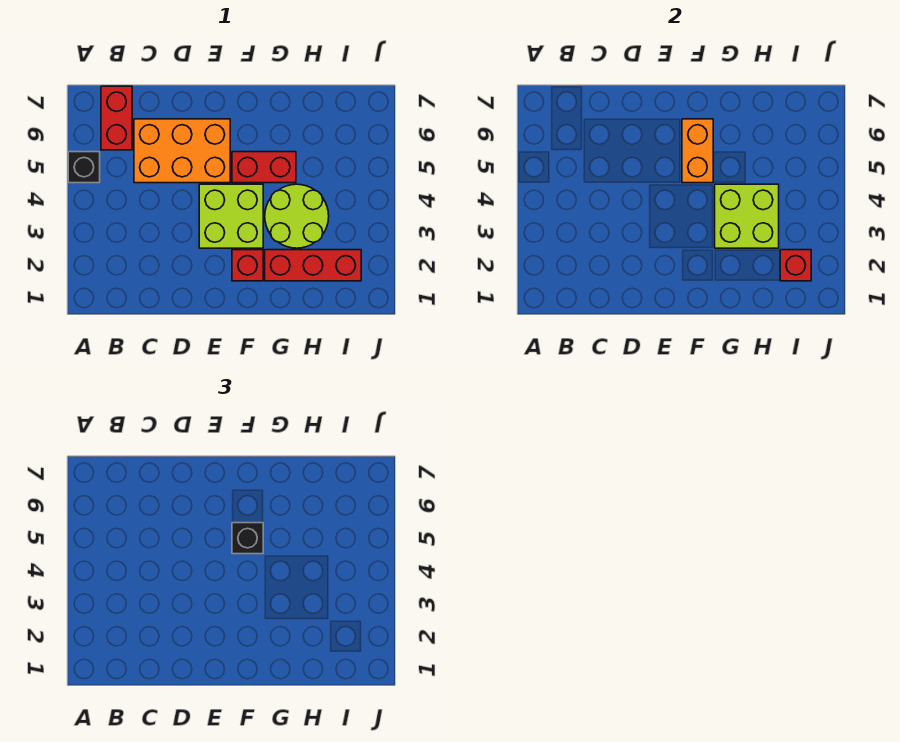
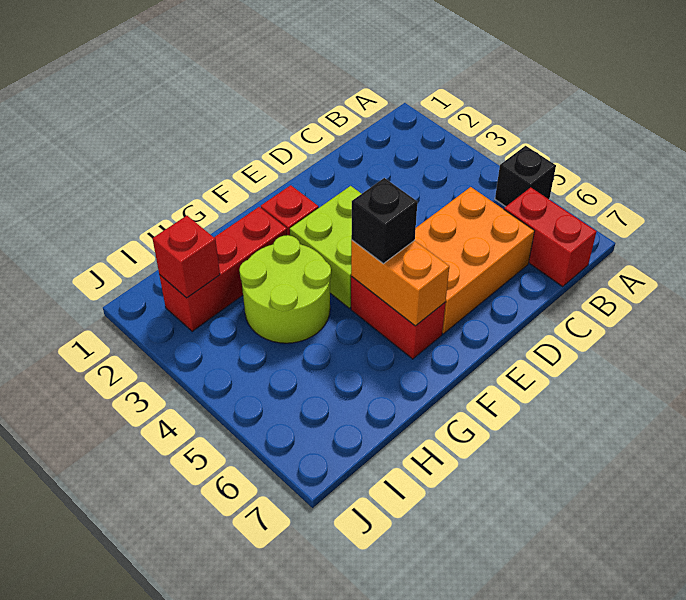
red 1x2 brick [232,152,296,183] -> red 1x2 brick turned to [351,276,445,359]
lime 2x2 brick [715,184,779,248] -> none

